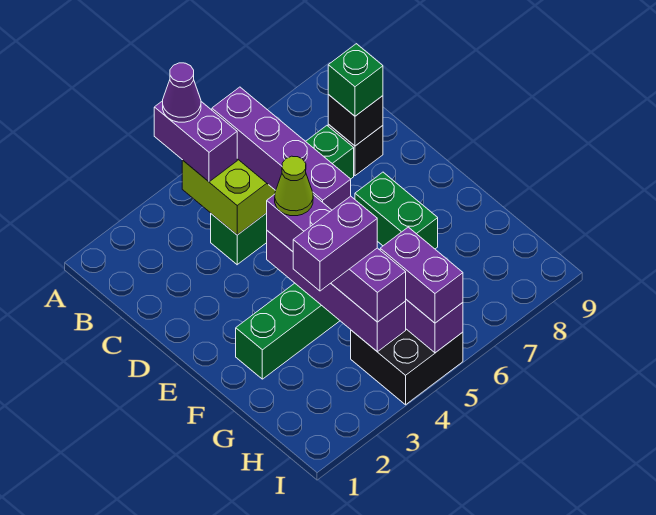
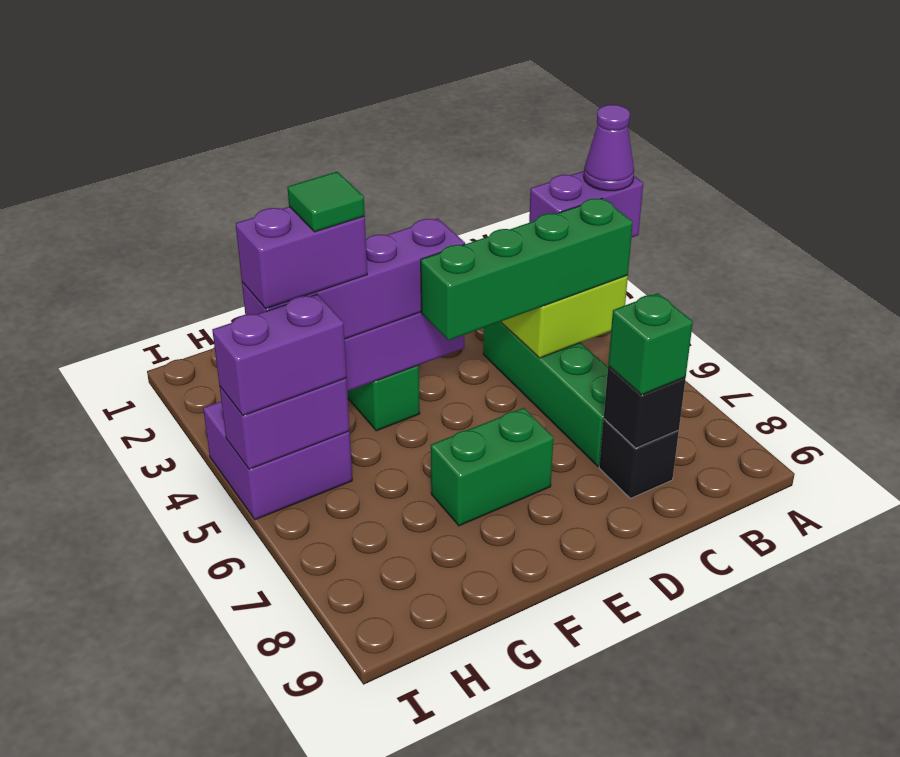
purple 1x4 brick [212,87,351,210] -> green 1x4 brick [421,198,633,340]
lime 1x1 cone [275,156,313,216] -> none
purple 1x2 brick [293,196,377,291] -> purple 1x2 brick turned to [236,207,367,309]
none -> green 1x1 tile [287,172,365,232]
black 2x2 brick [351,329,463,405] -> purple 2x2 brick [203,401,352,520]

